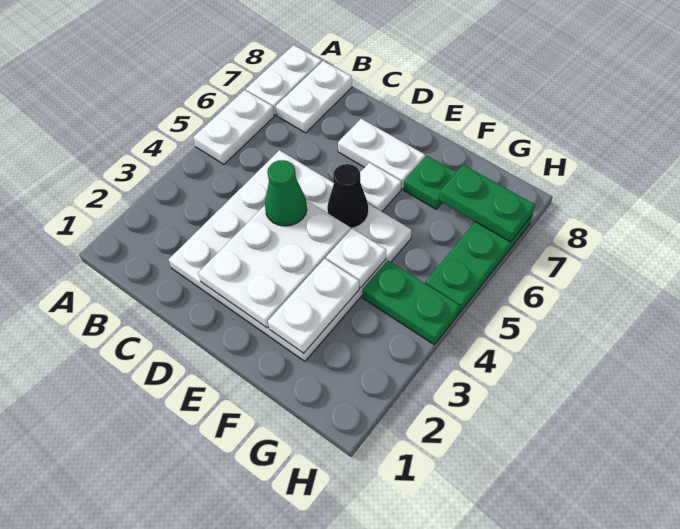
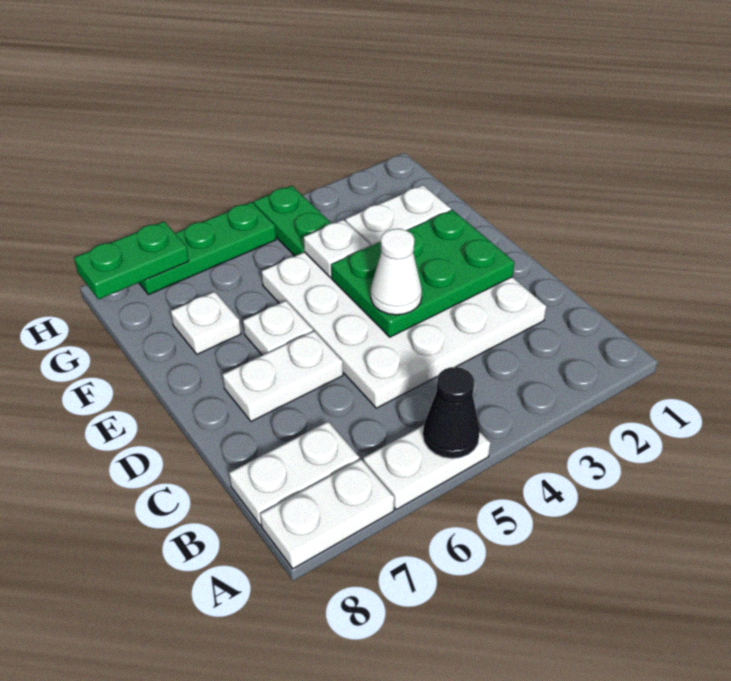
white 2x3 plate [198,200,350,328] -> green 2x3 plate [331,210,514,337]
green 1x1 cone [265,160,307,226] -> white 1x1 cone [371,229,422,315]
white 1x2 plate [338,119,425,189] -> white 1x2 plate turned to [223,331,343,422]
black 1x1 cone [327,164,368,228] -> black 1x1 cone moved to [423,367,480,459]
green 1x1 plate [404,156,456,209] -> white 1x1 plate [171,292,241,354]
green 1x2 plate [439,165,535,242] -> green 1x2 plate turned to [74,221,189,299]

